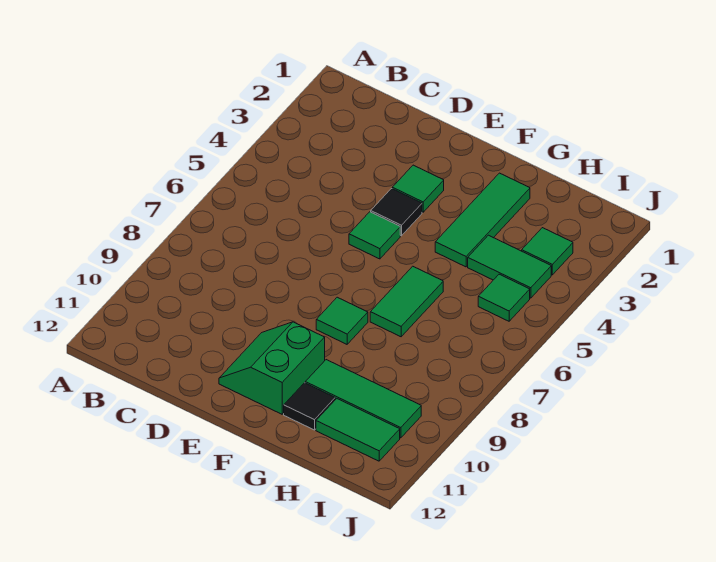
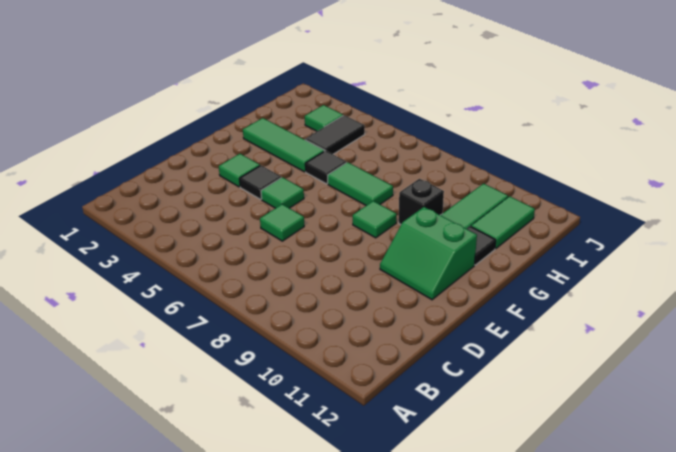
none -> black 1x1 tile [305,151,347,184]
none -> black 1x1 brick [399,179,444,224]
green 1x2 tile [468,235,551,298] -> black 1x2 tile [305,115,365,154]
green 1x1 tile [478,274,530,321] -> green 1x1 tile moved to [260,204,304,241]

